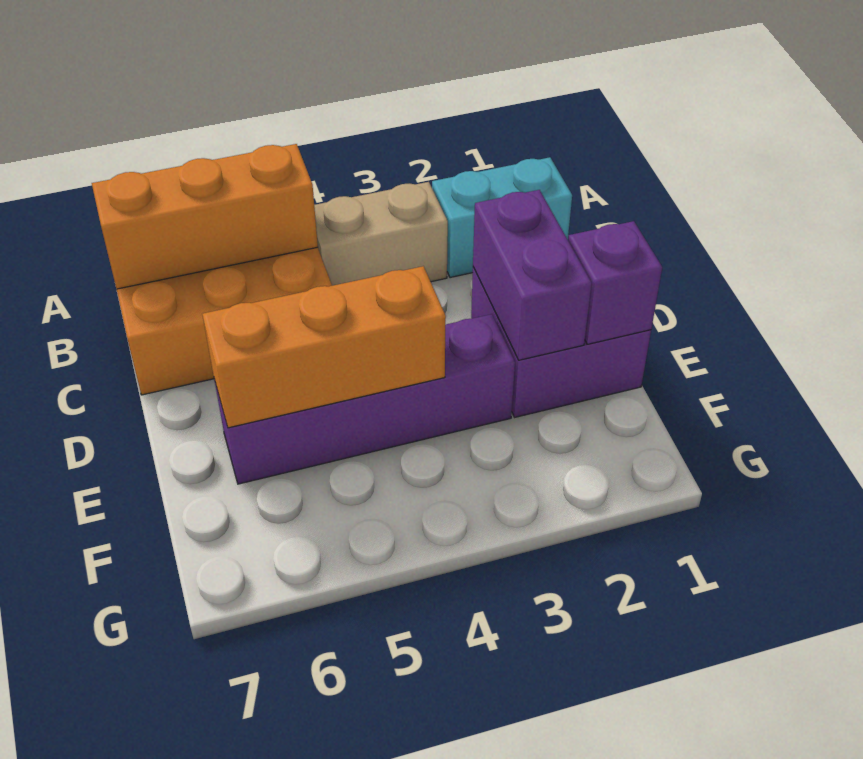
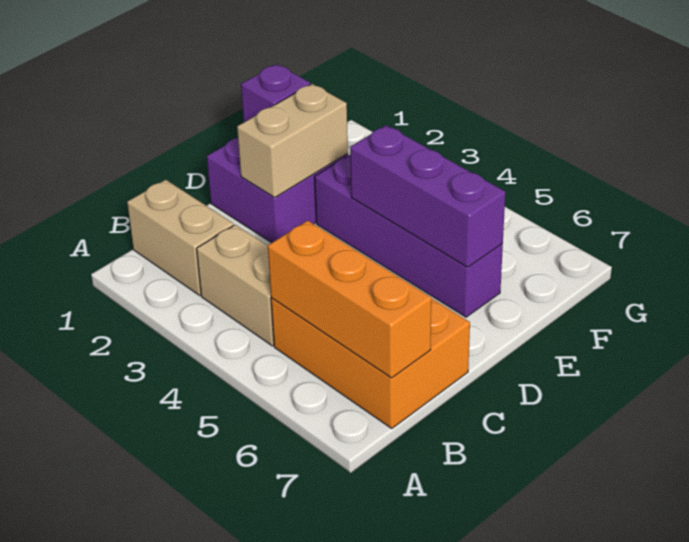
cyan 1x2 brick [432,157,572,278] -> tan 1x2 brick [127,180,234,295]
purple 1x2 brick [473,190,592,360] -> tan 1x2 brick [237,84,348,197]
orange 1x3 brick [202,266,446,428] -> purple 1x3 brick [350,125,505,267]

